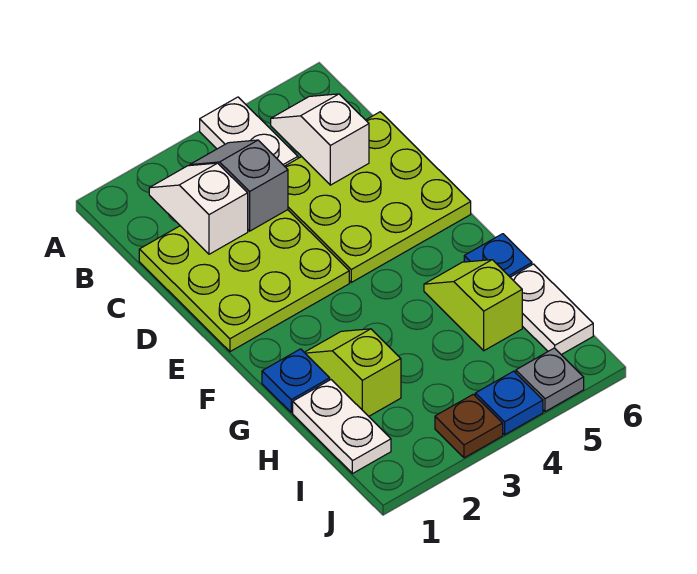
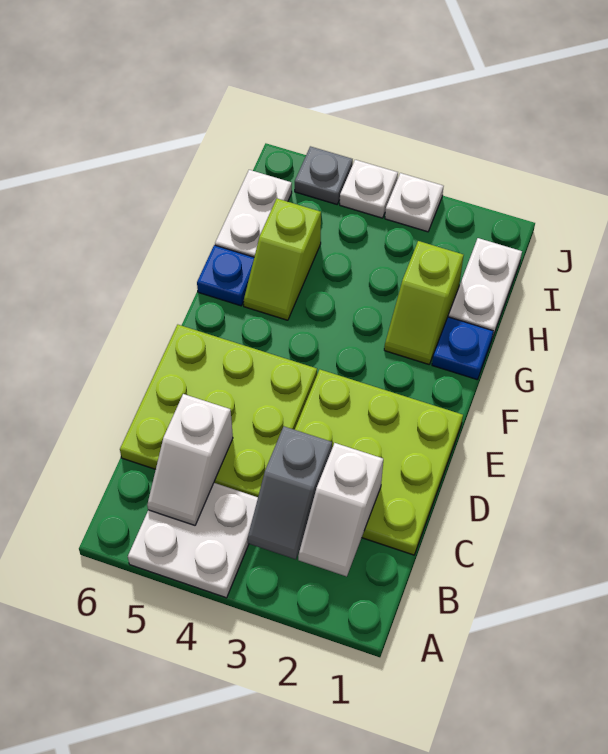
white 1x2 plate [200,97,298,166] -> white 2x2 plate [128,483,258,598]
brown 1x1 plate [435,394,503,458] -> white 1x1 plate [385,173,444,232]
blue 1x1 plate [475,371,543,435] -> white 1x1 plate [340,160,398,218]

